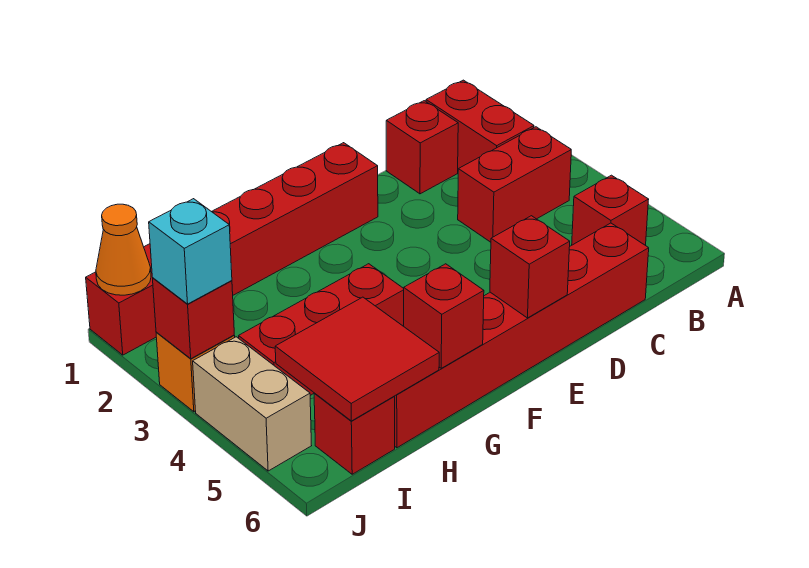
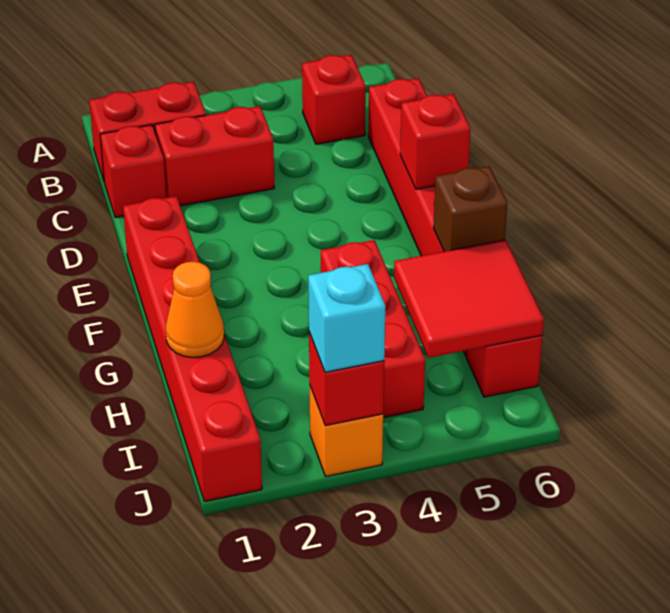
red 1x2 brick [458,127,571,242] -> red 1x2 brick turned to [155,106,274,206]
red 1x1 brick [404,264,484,368] -> brown 1x1 brick [433,166,507,251]
orange 1x1 cone [96,204,151,295] -> orange 1x1 cone moved to [166,262,224,357]
tan 1x2 brick [193,337,312,471] -> none

